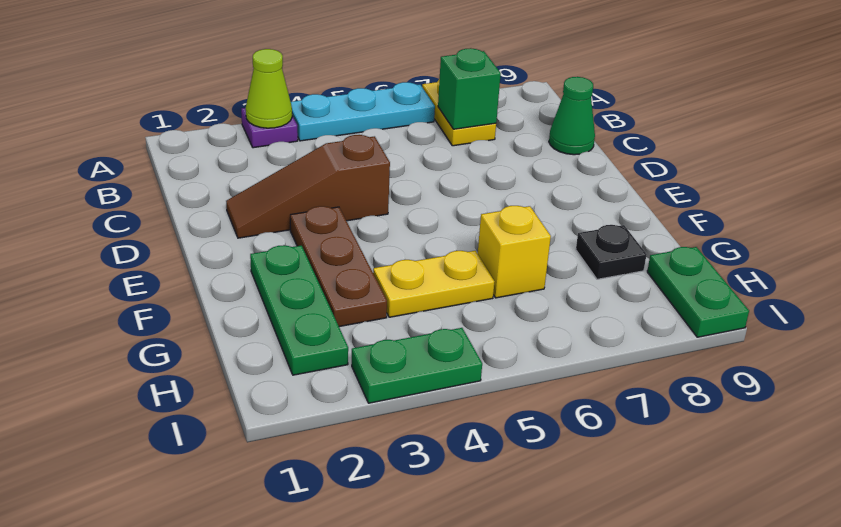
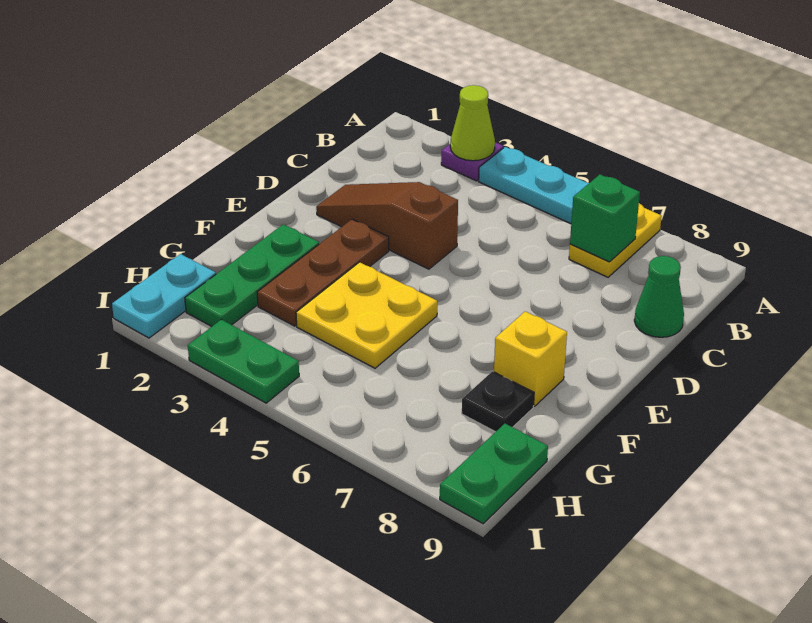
yellow 1x2 plate [373,251,495,317] -> yellow 2x2 plate [296,262,437,368]
yellow 1x1 brick [478,206,551,298] -> yellow 1x1 brick moved to [494,312,567,406]
none -> cyan 1x2 plate [112,254,216,338]

